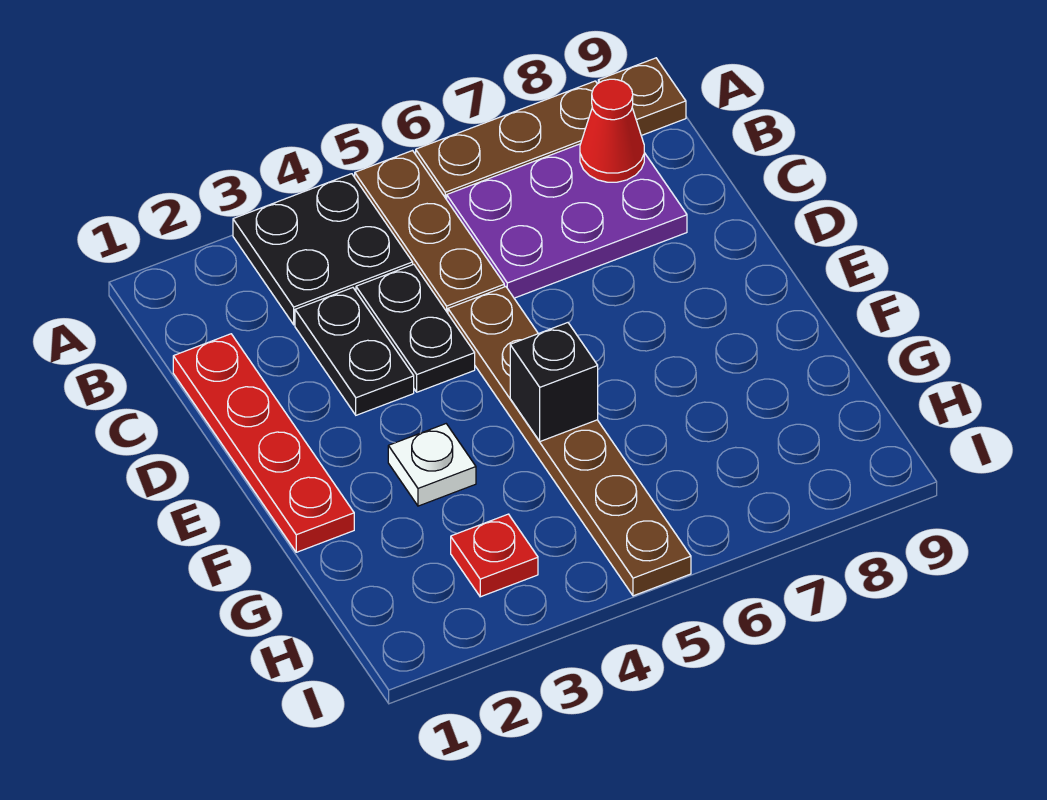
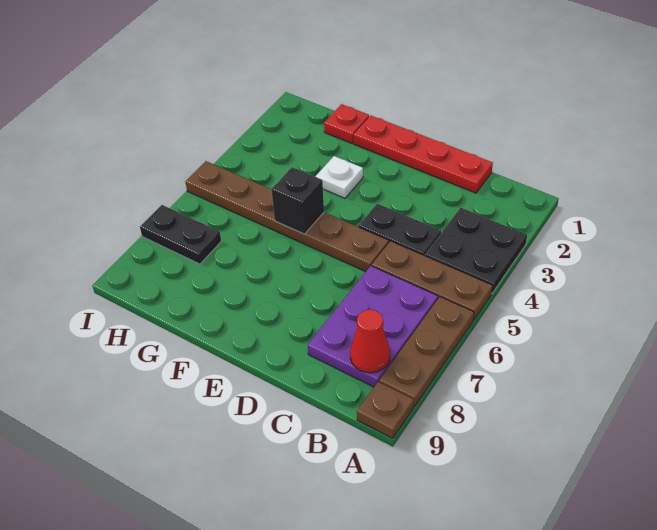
black 1x2 plate [295,288,414,415] -> black 1x2 plate moved to [140,205,221,264]
red 1x1 plate [451,514,538,597] -> red 1x1 plate moved to [324,104,369,143]

